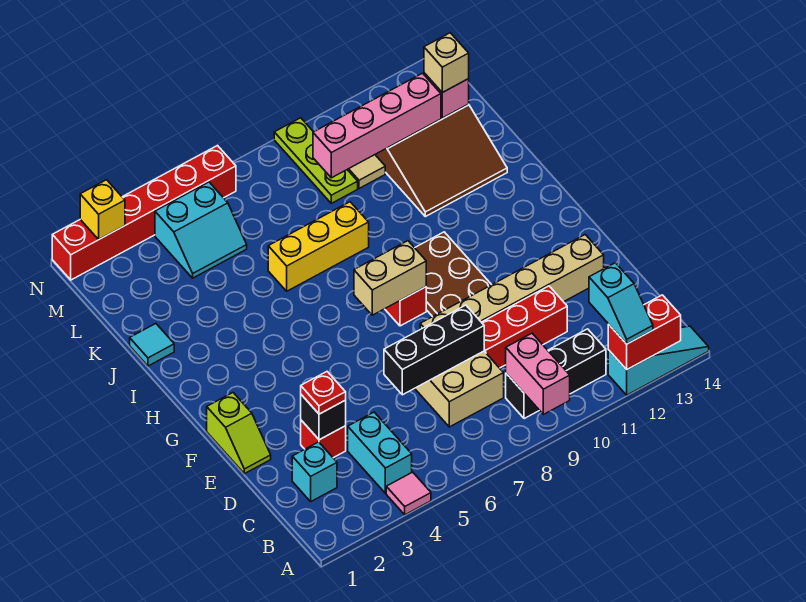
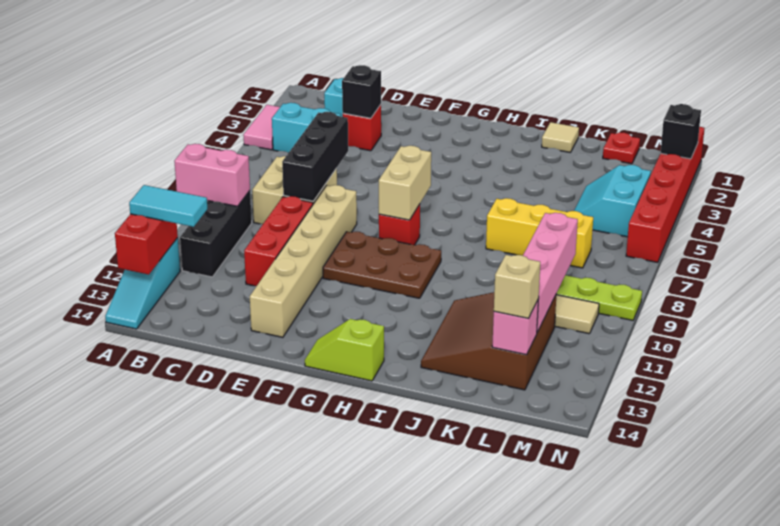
pink 1x1 tile [386,472,431,515] -> pink 1x2 tile [243,105,280,150]
cyan 1x2 slope [589,263,653,344] -> cyan 1x2 tile [129,185,207,227]
red 1x1 plate [301,372,346,414] -> red 1x1 plate moved to [603,133,640,164]
lime 1x2 slope [207,393,271,474] -> lime 1x2 slope moved to [305,319,384,381]
cyan 1x1 tile [130,324,174,366] -> tan 1x1 tile [542,122,579,152]
yellow 1x3 brick [268,202,369,291] -> yellow 1x3 brick turned to [486,198,593,268]
yellow 1x1 brick [80,180,125,240] -> black 1x1 brick [661,104,701,159]

